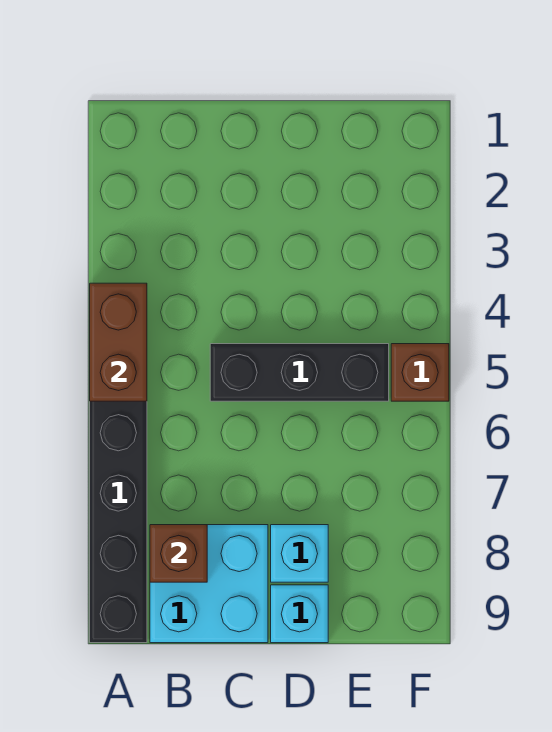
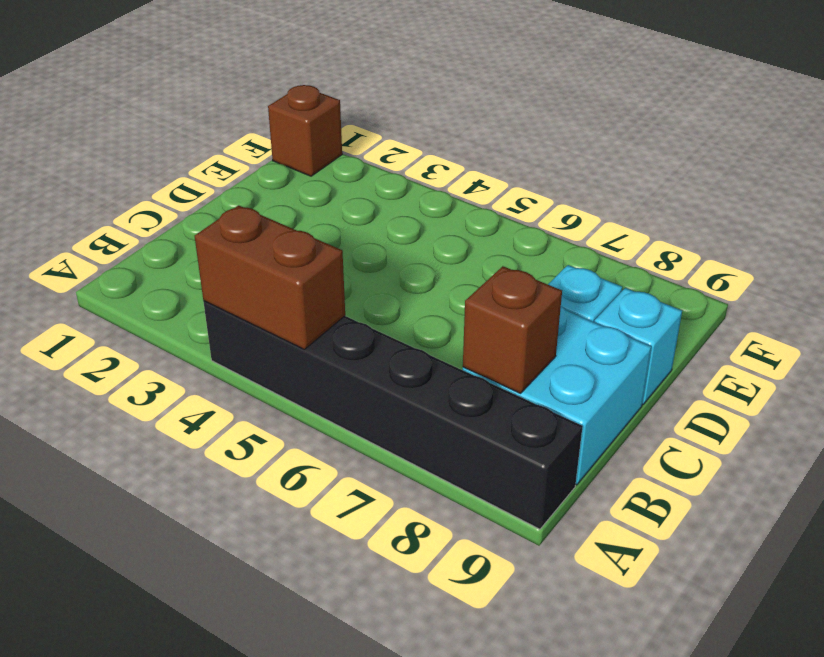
black 1x3 brick [210,344,389,401] -> none
brown 1x1 brick [391,344,449,401] -> brown 1x1 brick moved to [268,85,342,176]

